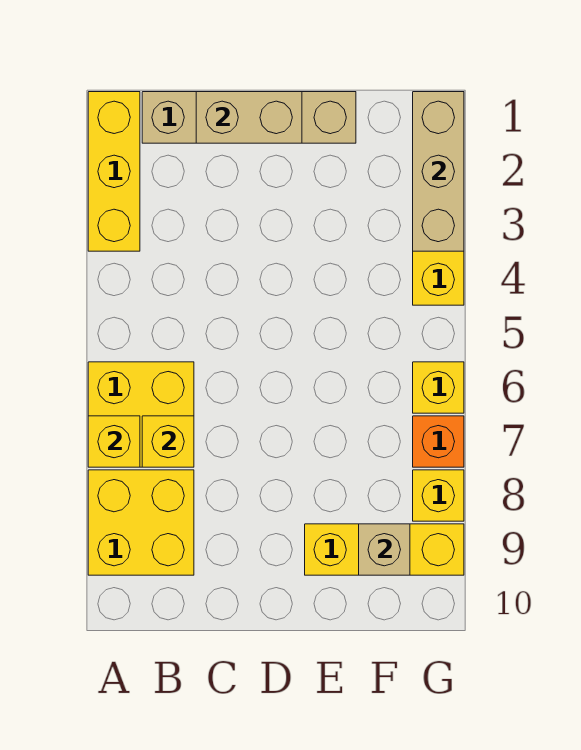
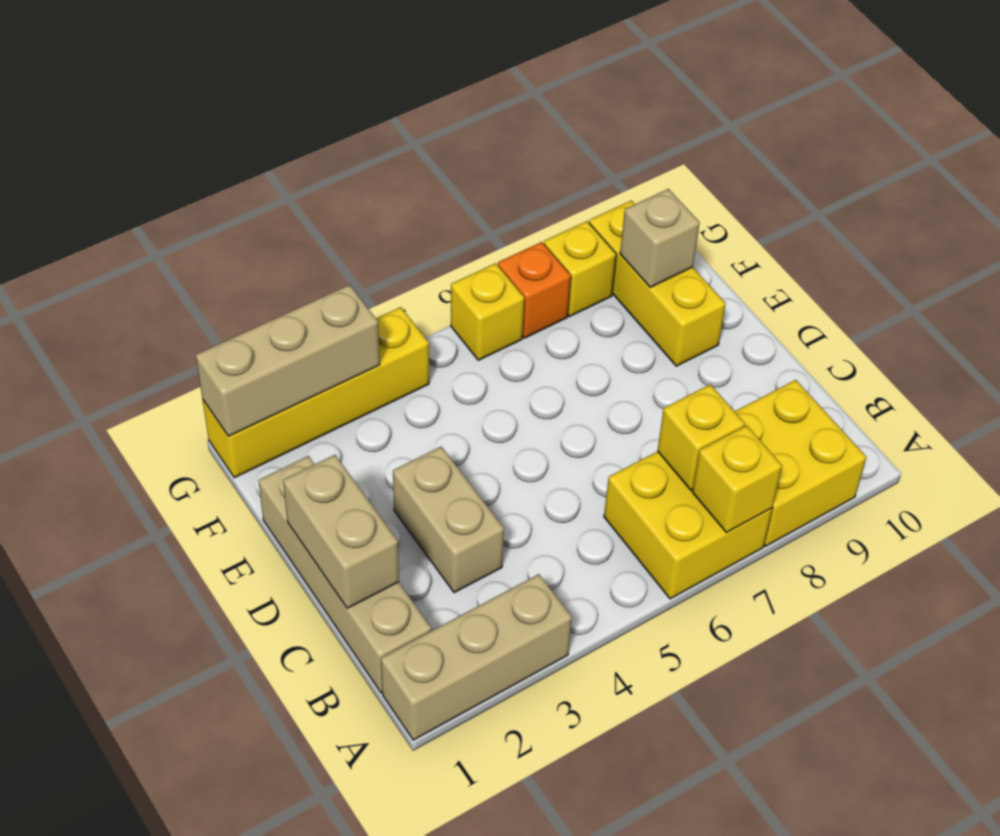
yellow 1x3 brick [88,92,140,251] -> tan 1x3 brick [381,574,572,740]
none -> tan 1x2 brick [393,447,504,593]

